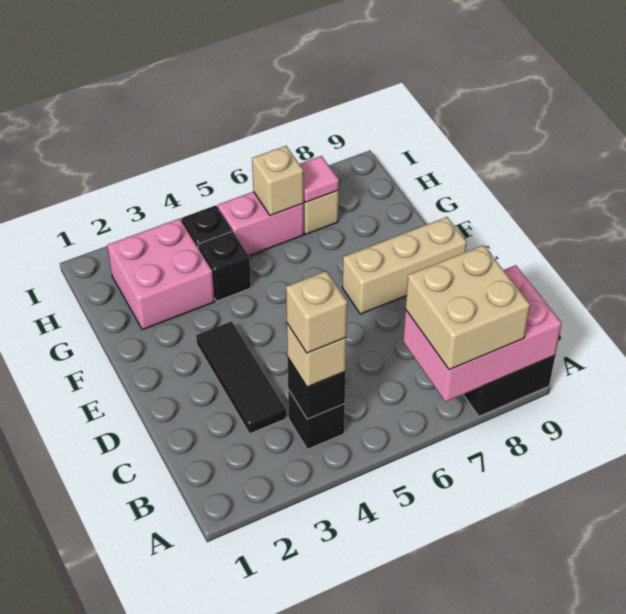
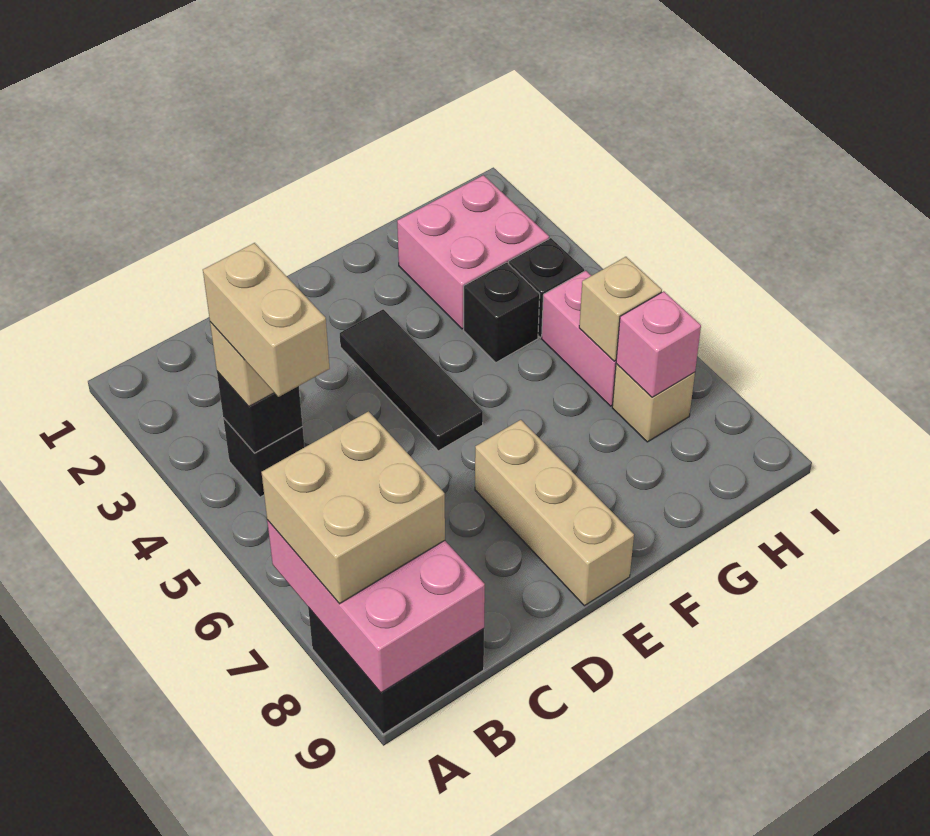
tan 1x1 brick [286,271,347,353] -> tan 1x2 brick [203,243,330,397]
black 1x3 tile [196,321,286,434] -> black 1x3 tile turned to [340,309,483,451]
pink 1x1 tile [300,156,339,202] -> pink 1x1 brick [616,291,701,397]

